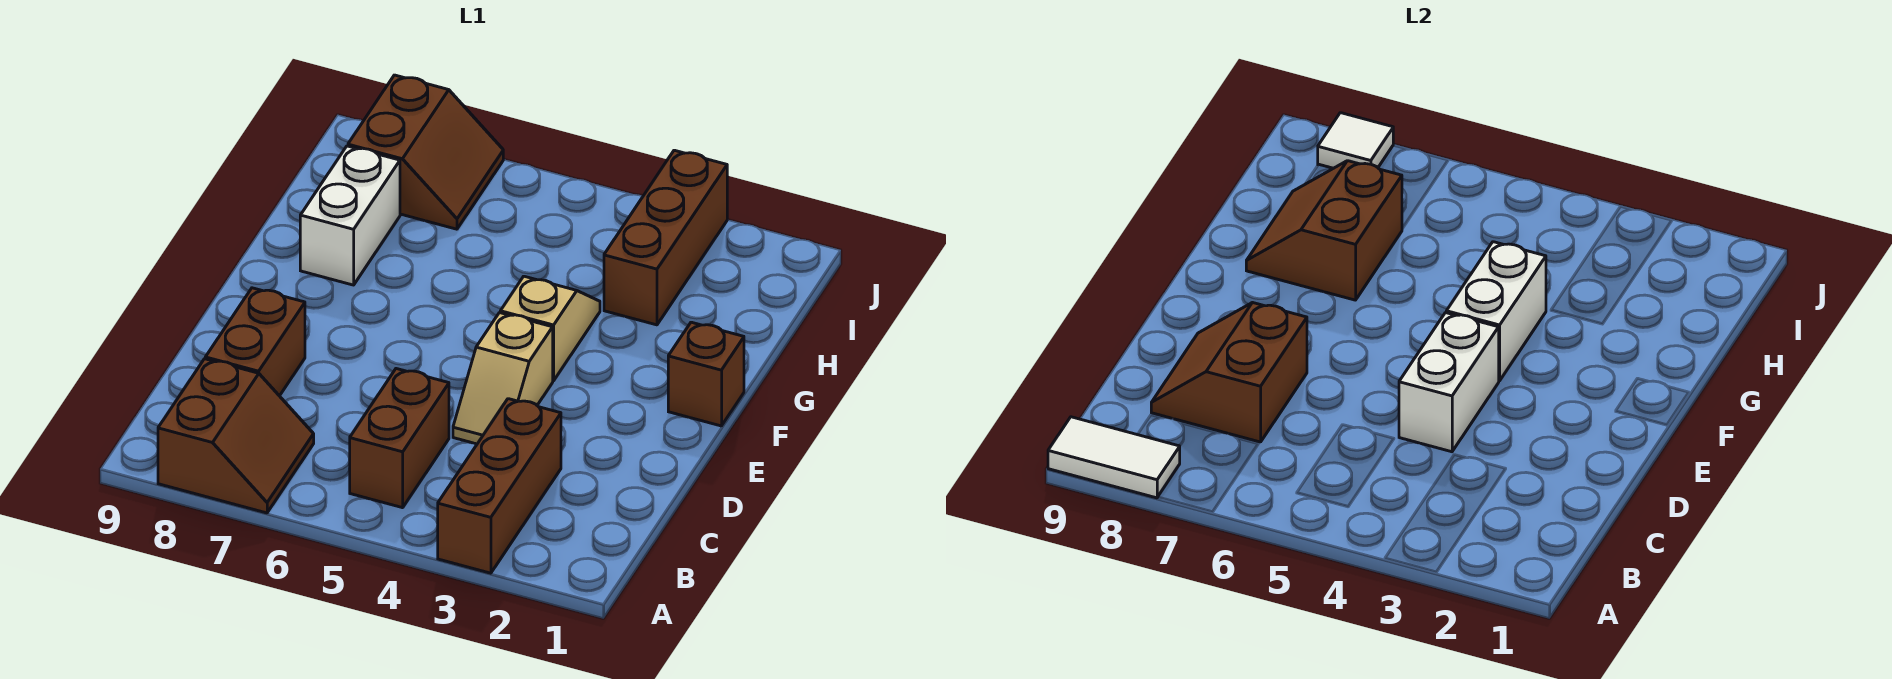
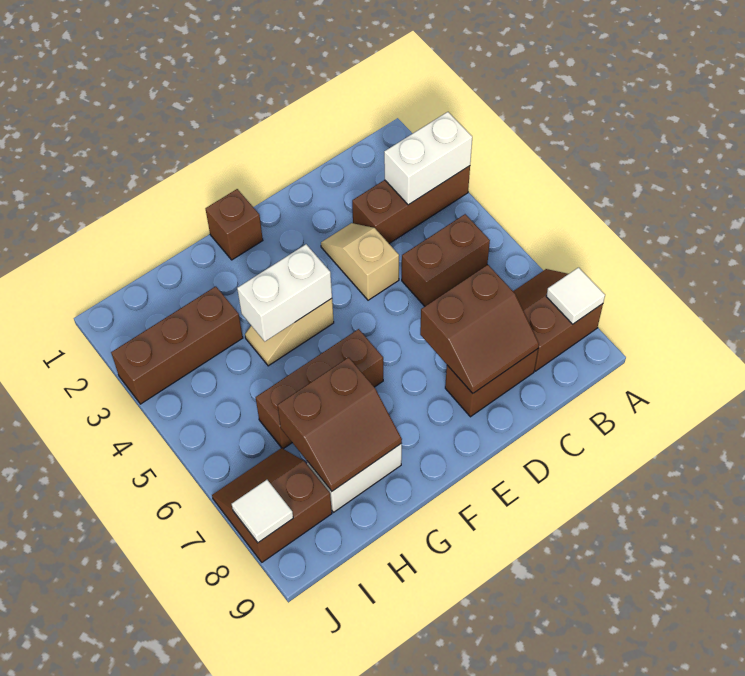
white 1x2 tile [1048,417,1180,498] -> white 1x1 tile [546,267,605,324]
tan 1x2 slope [453,313,553,444] -> tan 1x2 slope turned to [321,223,399,300]
white 1x2 brick [1399,313,1499,452] -> white 1x2 brick moved to [384,112,472,205]
none -> brown 1x3 brick [256,329,383,449]

